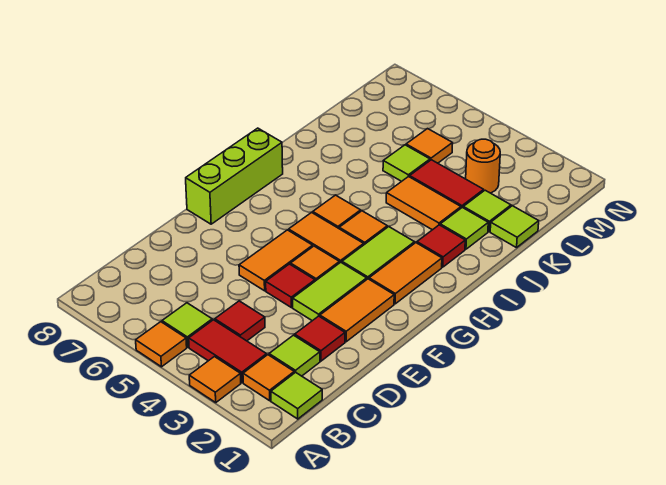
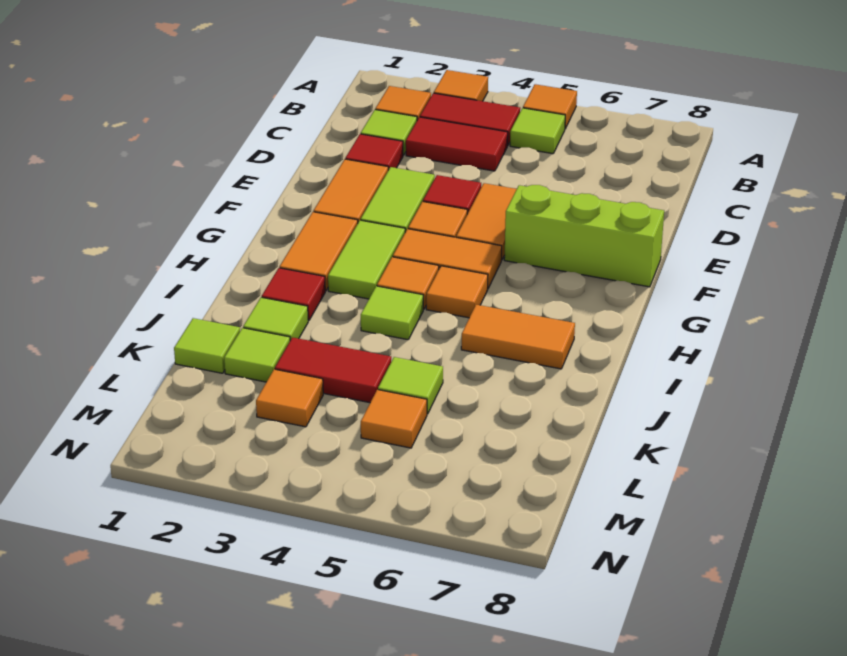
lime 1x1 tile [271,372,322,419] -> lime 1x1 tile moved to [361,286,423,340]
red 1x1 tile [215,301,265,341] -> red 1x2 tile [406,117,508,171]
lime 1x3 brick [186,128,283,224] -> lime 1x3 brick turned to [504,185,664,287]
orange 1x2 tile [386,176,461,230] -> orange 1x2 tile moved to [461,305,575,369]
orange 1x1 round brick [466,139,500,193] -> orange 1x1 tile [256,369,323,427]

